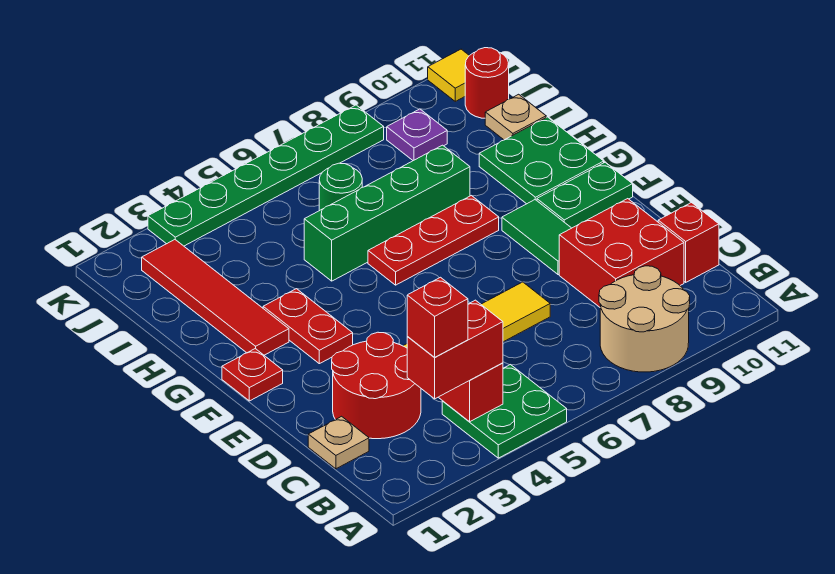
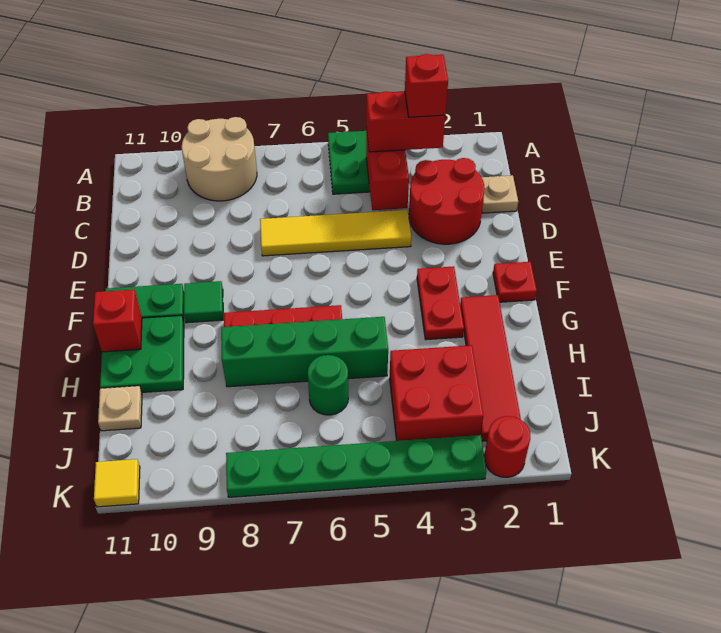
red 2x2 brick [559,199,684,307] -> red 2x2 brick moved to [390,345,483,441]
red 1x1 brick [658,203,719,282] -> red 1x1 brick moved to [93,290,142,352]
green 1x2 tile [502,200,571,275] -> green 1x1 tile [184,281,223,323]
purple 1x1 plate [387,109,447,161] -> none
red 1x1 round brick [465,48,509,118] -> red 1x1 round brick moved to [484,416,530,477]

